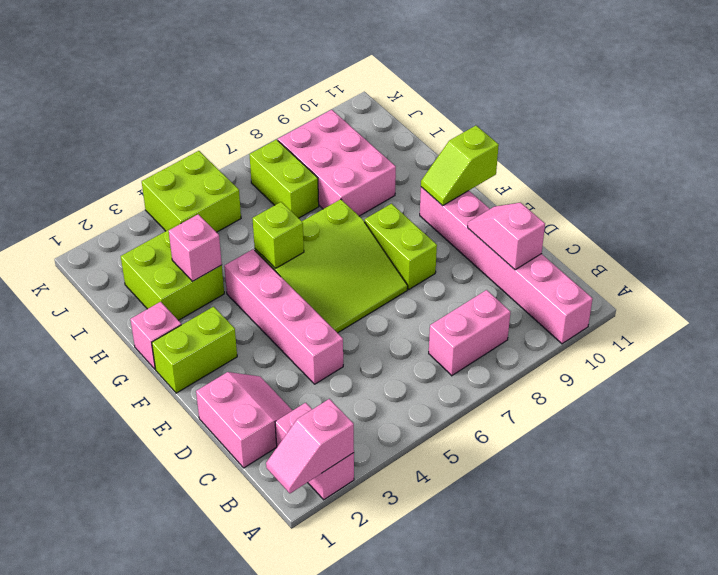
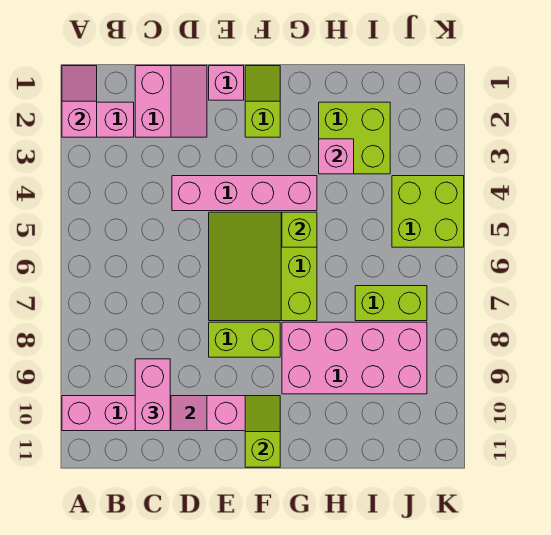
pink 1x2 brick [429,290,510,376] -> pink 1x2 brick moved to [135,359,170,431]
pink 2x2 slope [196,372,293,468] -> pink 2x2 slope turned to [135,66,207,137]
lime 1x2 brick [152,307,237,393] -> lime 1x2 slope [245,66,280,137]
pink 1x1 brick [130,302,181,369] -> pink 1x1 brick moved to [209,66,244,100]
pink 2x3 brick [278,110,396,216] -> pink 2x4 brick [282,322,427,394]

